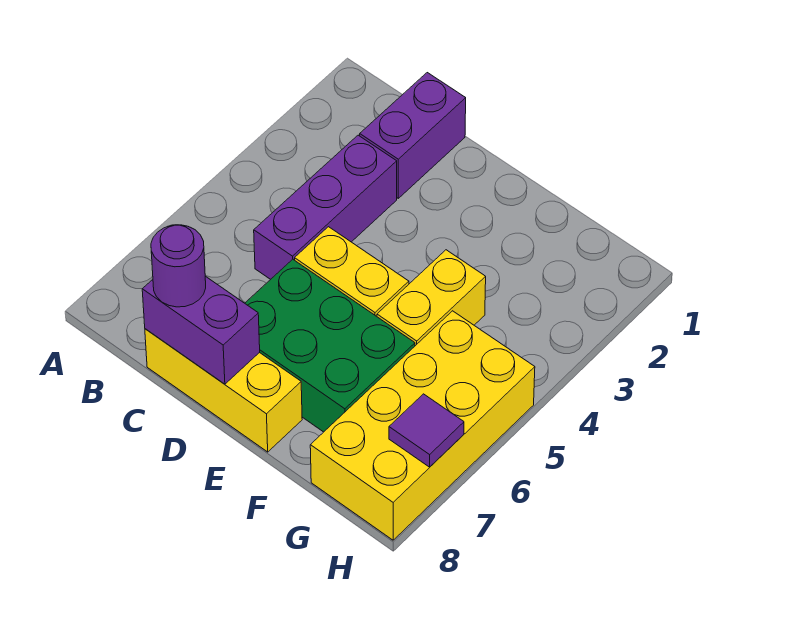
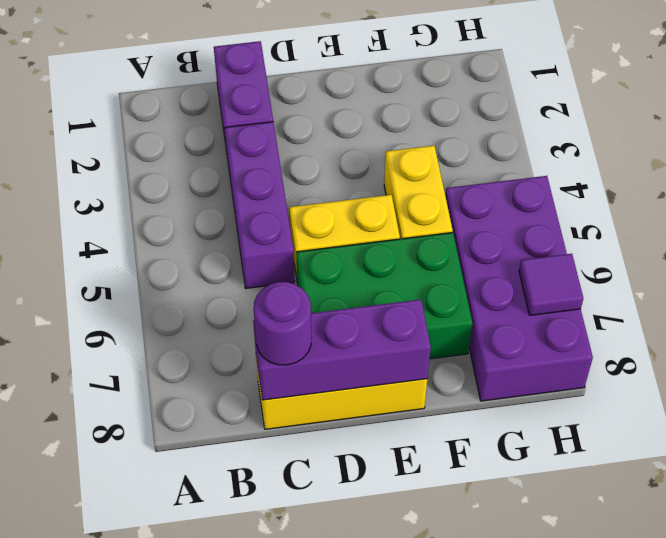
purple 1x2 brick [142,276,260,384] -> purple 1x3 brick [253,299,431,400]
yellow 2x4 brick [310,311,535,540] -> purple 2x4 brick [445,176,593,401]

